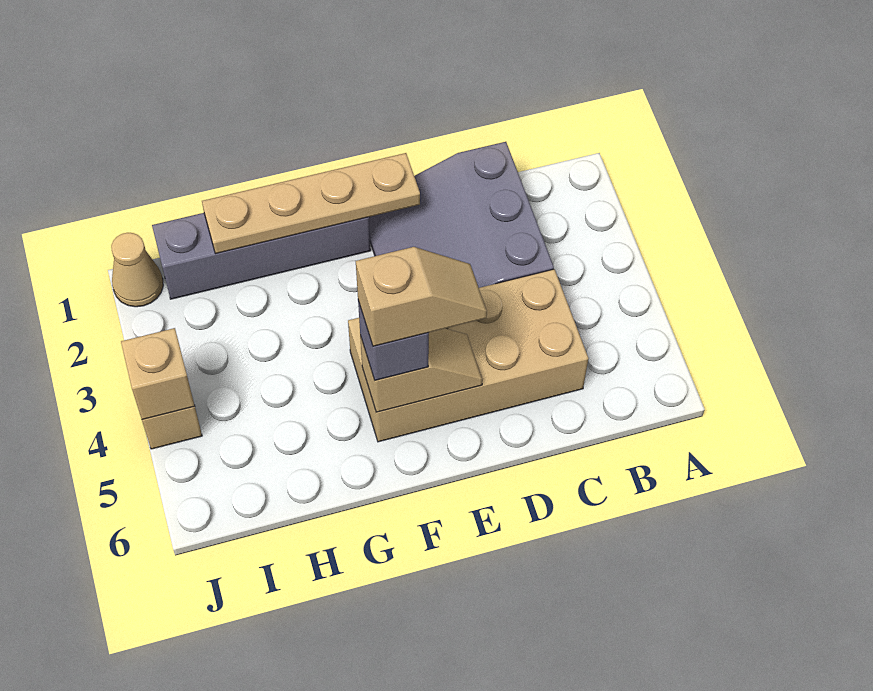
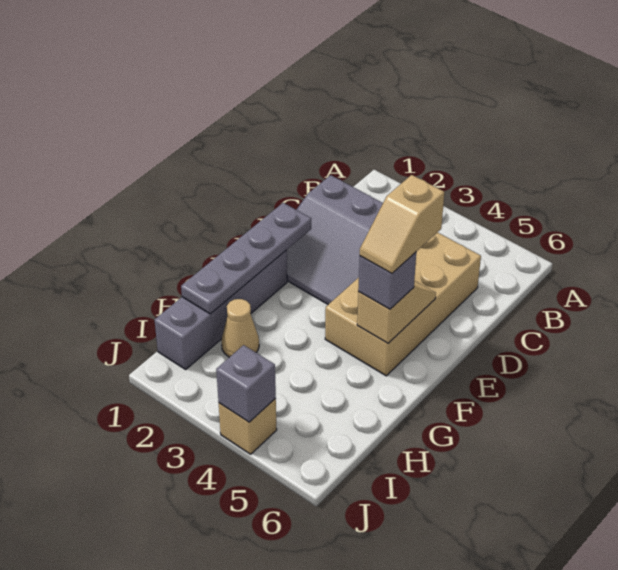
tan 1x4 plate [202,153,420,254] -> grey 1x4 plate [181,203,311,314]
tan 1x2 slope [356,247,487,346] -> tan 1x2 slope turned to [360,175,444,274]
tan 1x1 cone [111,233,163,307] -> tan 1x1 cone moved to [221,299,259,357]
tan 1x1 brick [121,328,195,420] -> grey 1x1 brick [216,345,276,422]

